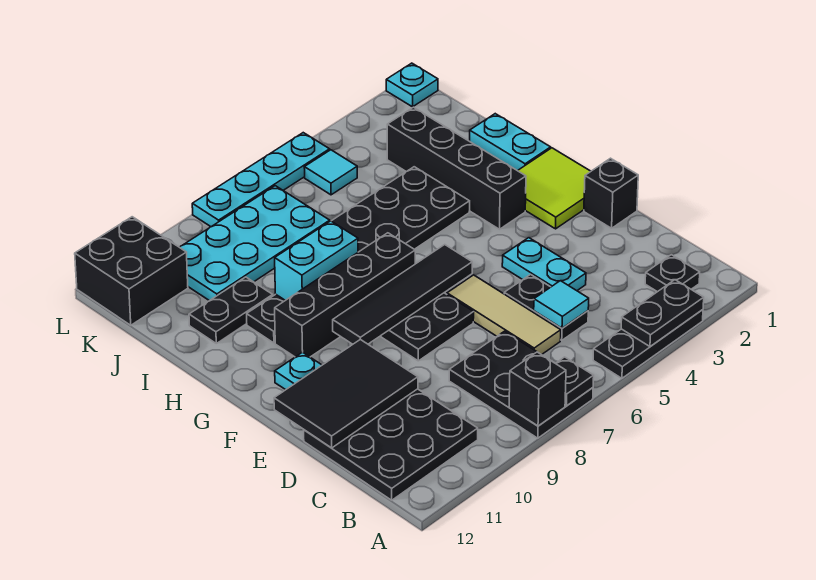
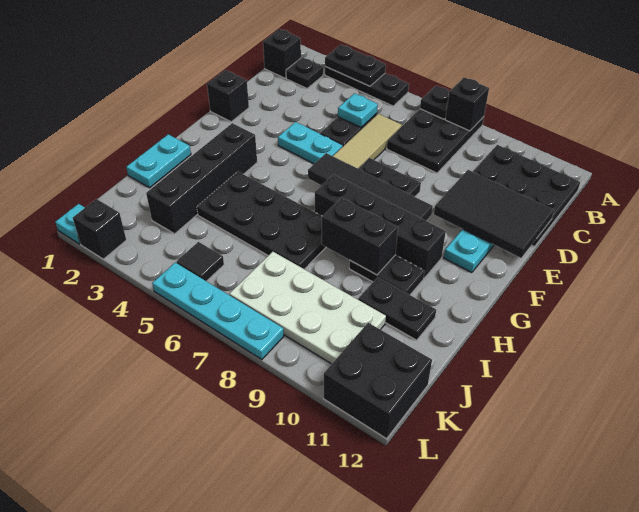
none -> black 1x1 brick [263,29,301,78]
cyan 1x1 tile [534,281,589,328] -> cyan 1x1 plate [338,93,378,127]
cyan 1x2 plate [502,238,586,291] -> cyan 1x2 plate turned to [278,122,343,164]
lime 2x2 tile [518,148,591,229] -> none
cyan 1x2 brick [275,221,358,300] -> black 1x2 brick [322,198,398,275]
cyan 2x4 plate [180,186,330,301] -> white 2x4 plate [229,252,386,364]
cyan 1x1 tile [304,150,357,195] -> black 1x1 tile [177,242,224,281]
none -> black 1x1 brick [73,199,126,259]

